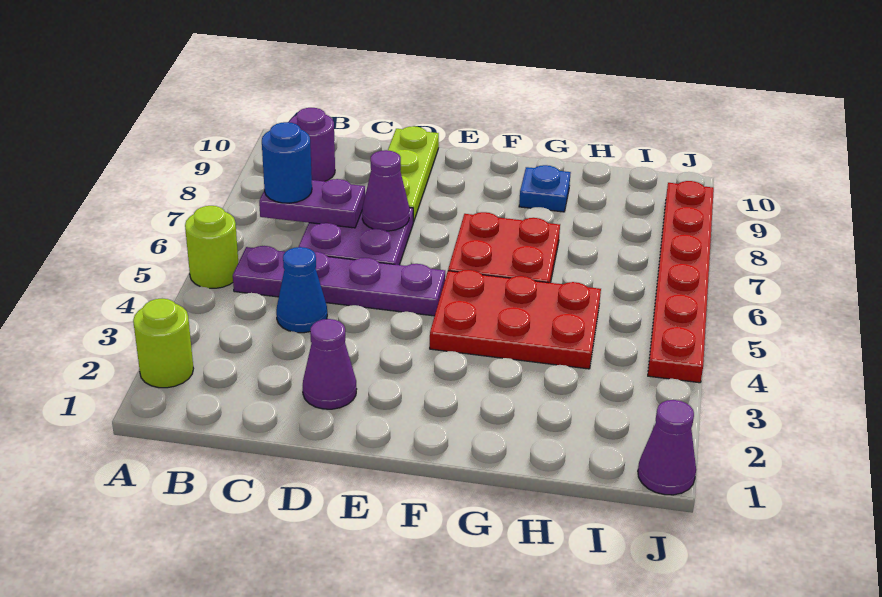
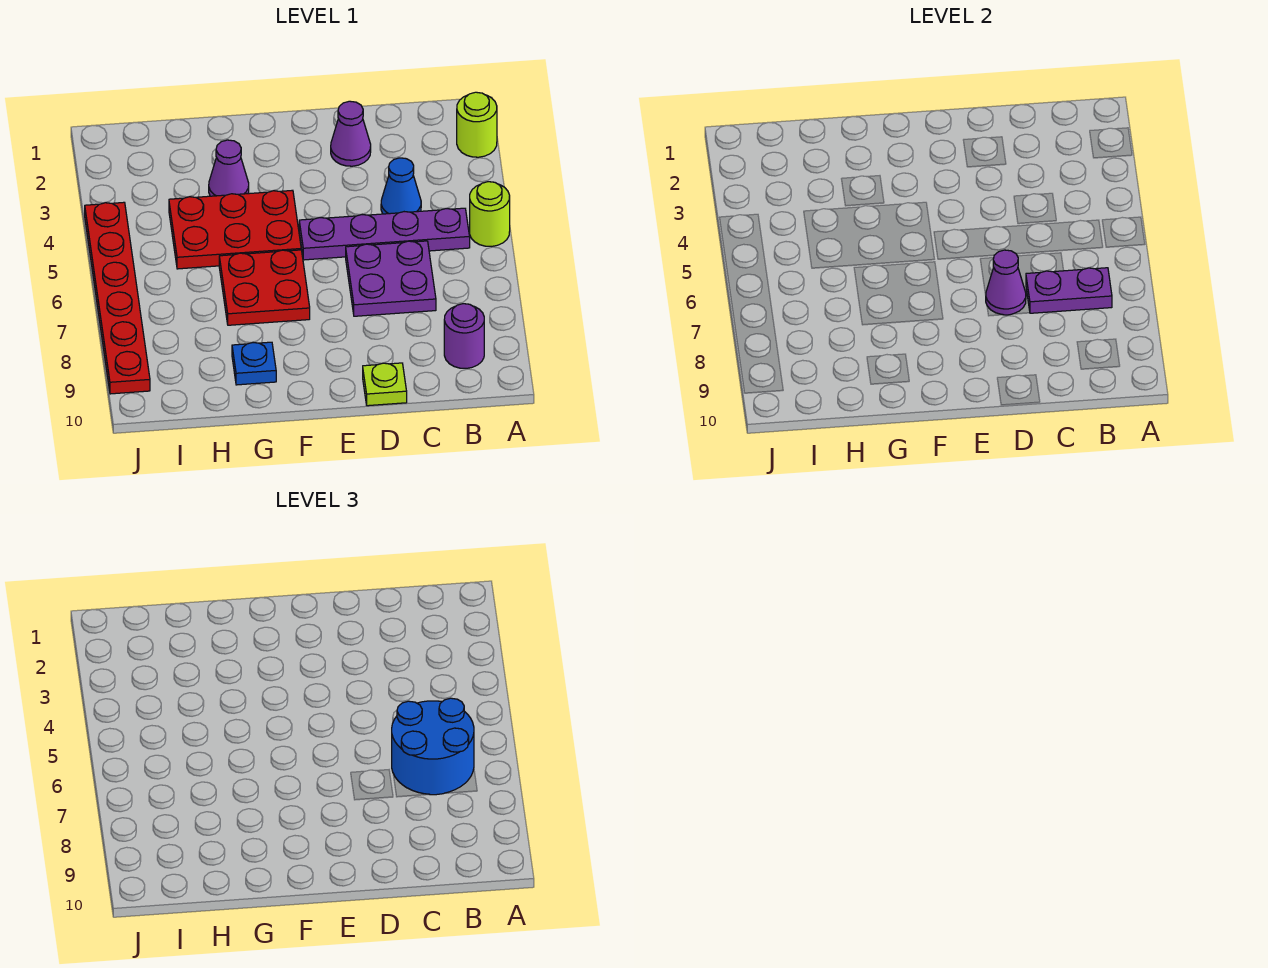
blue 1x1 round brick [262,122,312,203] -> blue 2x2 round brick [392,698,474,795]
lime 1x3 plate [388,126,439,222] -> lime 1x1 plate [363,363,407,406]
purple 1x1 cone [638,400,696,495] -> purple 1x1 cone moved to [209,140,249,196]

